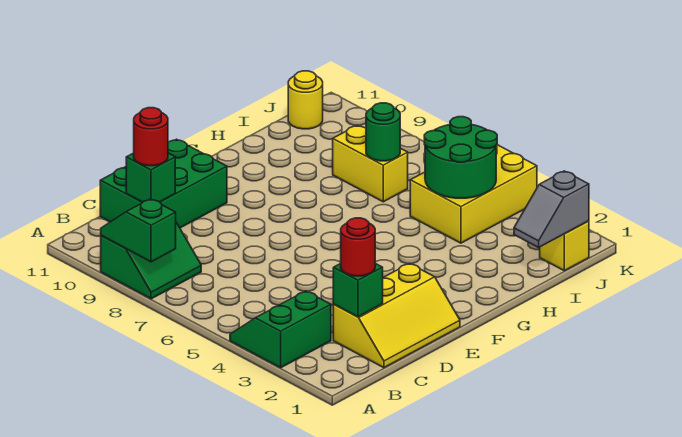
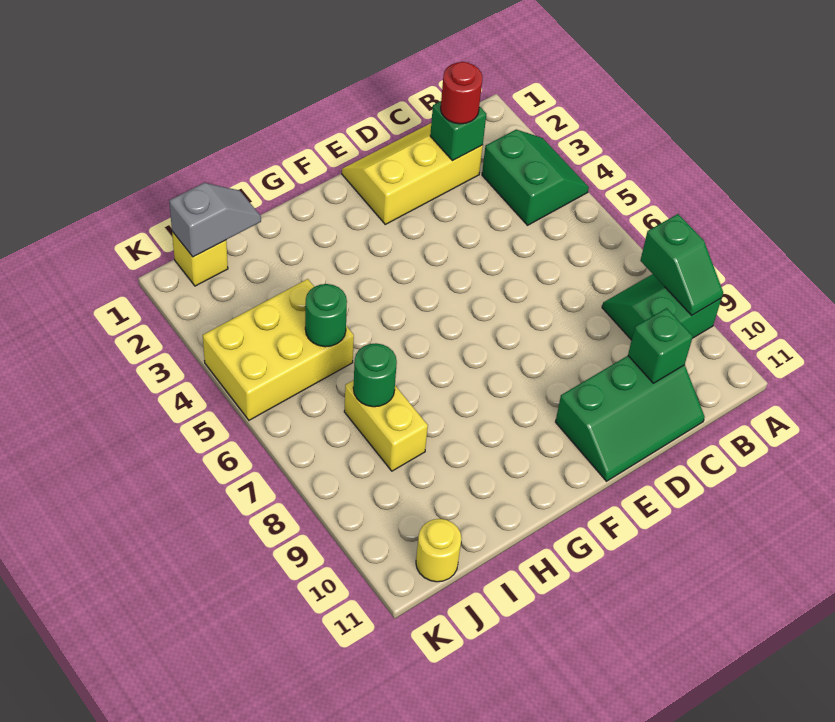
green 2x2 slope [230,291,331,368] -> green 2x2 slope turned to [482,130,589,225]
green 2x3 brick [100,139,227,228] -> green 2x3 slope [556,356,705,481]
red 1x1 round brick [134,108,168,166] -> none
green 2x2 round brick [424,117,497,198] -> green 1x1 round brick [305,284,347,347]

